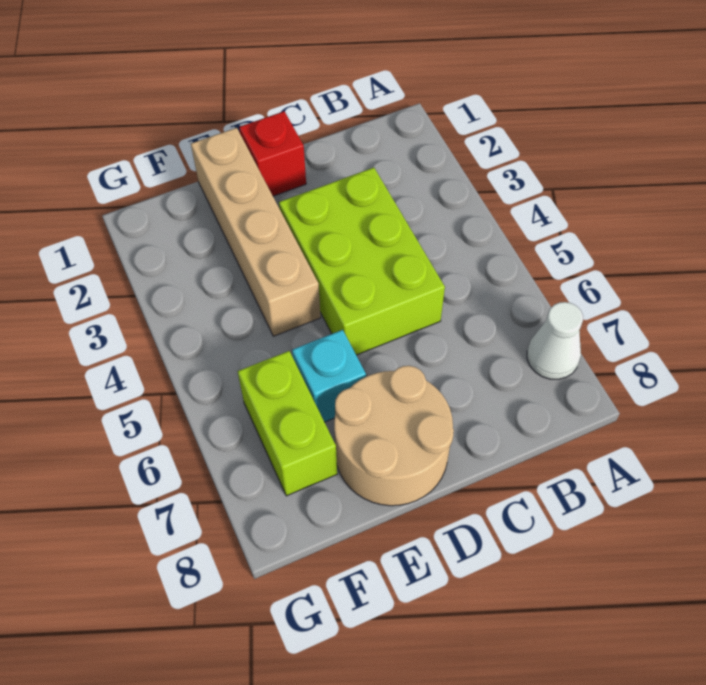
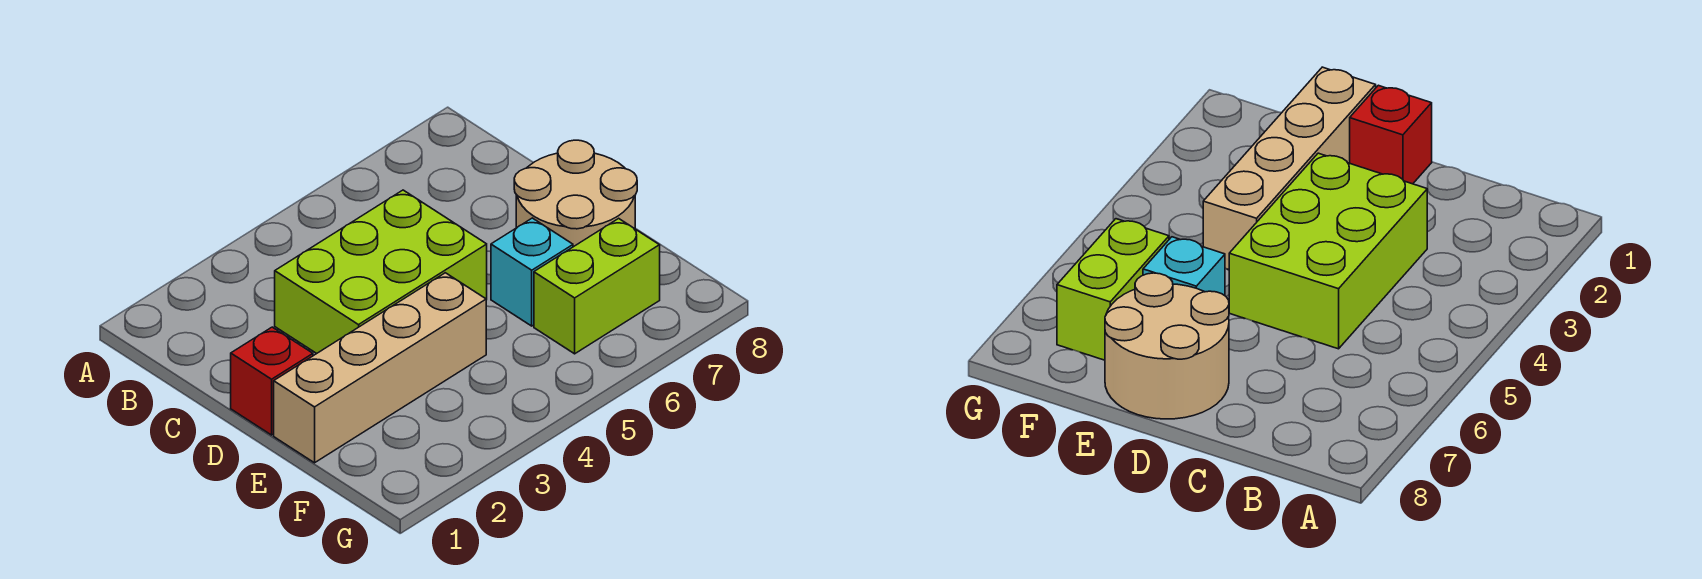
white 1x1 cone [527,302,583,379] -> none

